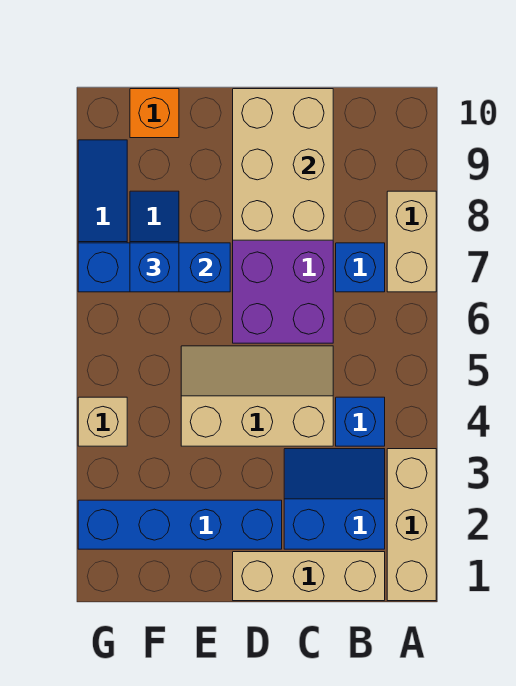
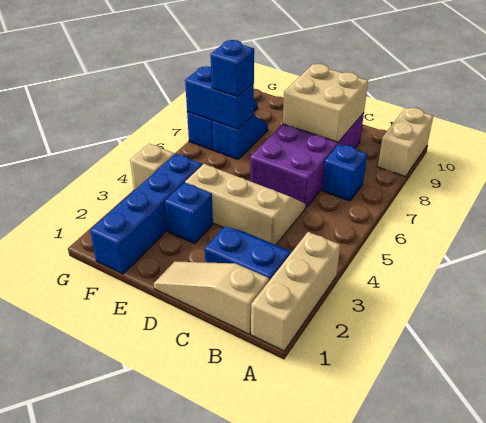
tan 1x2 brick [387,191,436,292] -> tan 1x2 brick moved to [378,107,433,176]
tan 1x3 brick [233,552,385,601] -> tan 1x3 slope [154,261,269,334]
blue 1x1 brick [336,397,385,446] -> blue 1x1 brick moved to [165,183,213,244]
tan 2x3 brick [233,89,333,240] -> tan 2x2 brick [283,64,368,142]
blue 1x4 brick [78,500,282,549] -> blue 1x4 brick turned to [90,154,202,274]
blue 1x3 brick [78,243,230,292] -> blue 1x2 brick [185,66,254,129]
orange 1x1 brick [130,89,179,138] -> none

